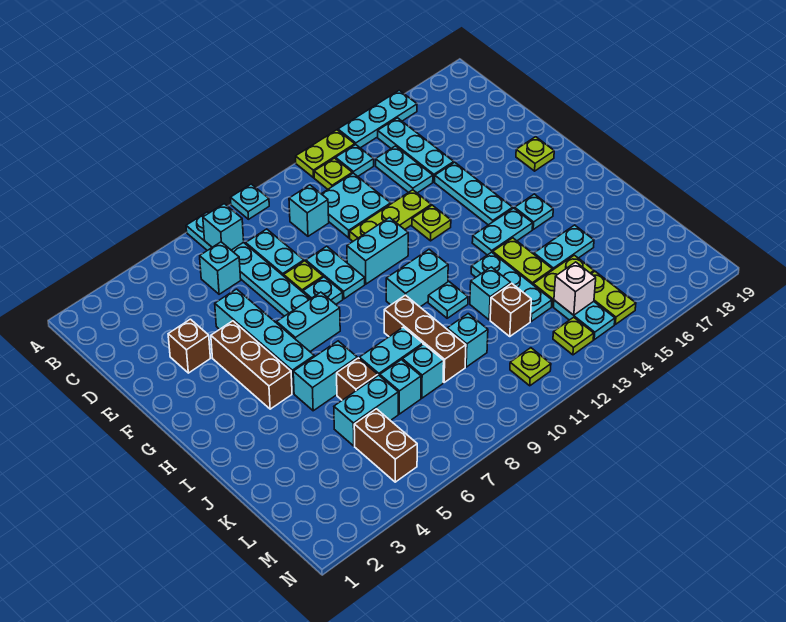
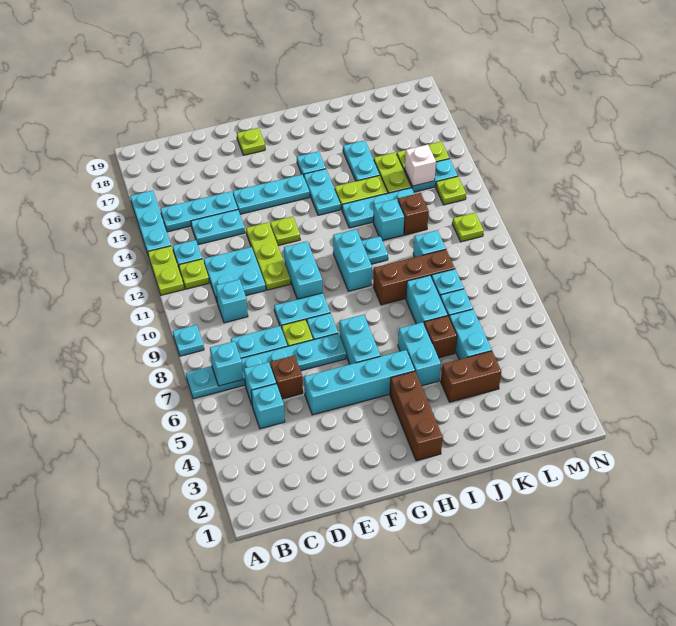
none -> cyan 1x1 brick [251,384,285,429]
brown 1x1 brick [168,319,210,373] -> brown 1x1 brick moved to [270,355,303,399]
brown 1x3 brick [211,321,292,409] -> brown 1x3 brick turned to [390,371,443,461]
brown 1x2 brick [354,409,417,482] -> brown 1x2 brick moved to [441,351,501,402]

